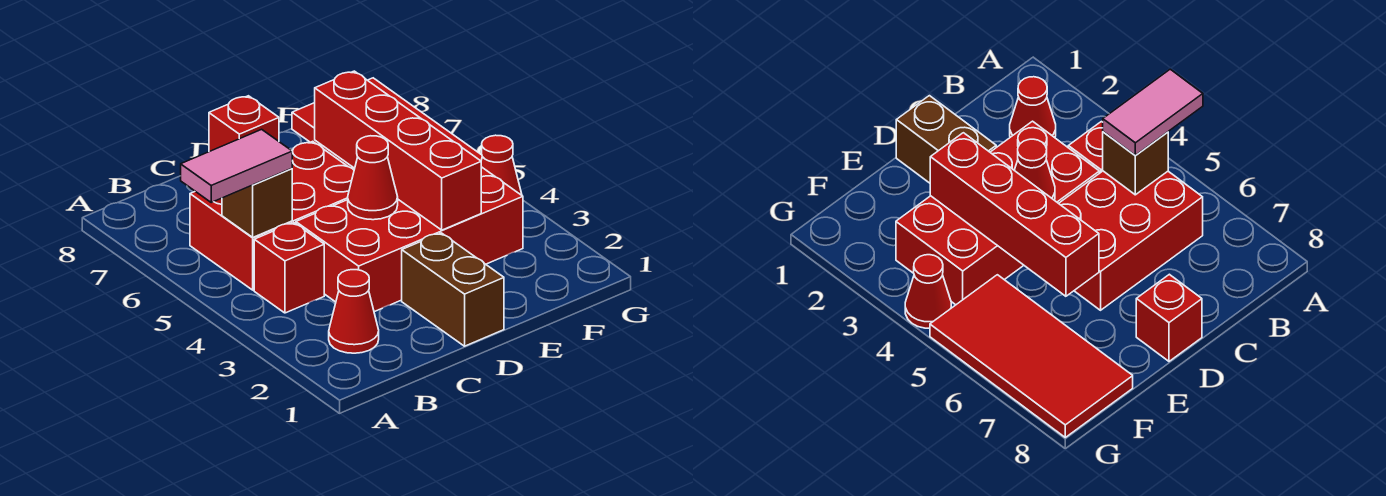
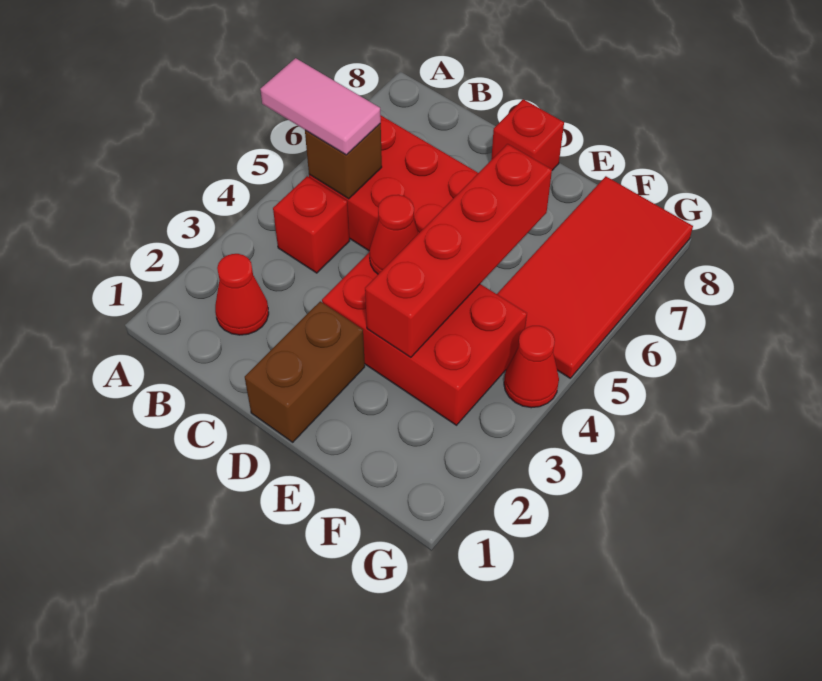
red 2x4 brick [296,167,523,312] -> red 2x3 brick [322,252,527,425]

